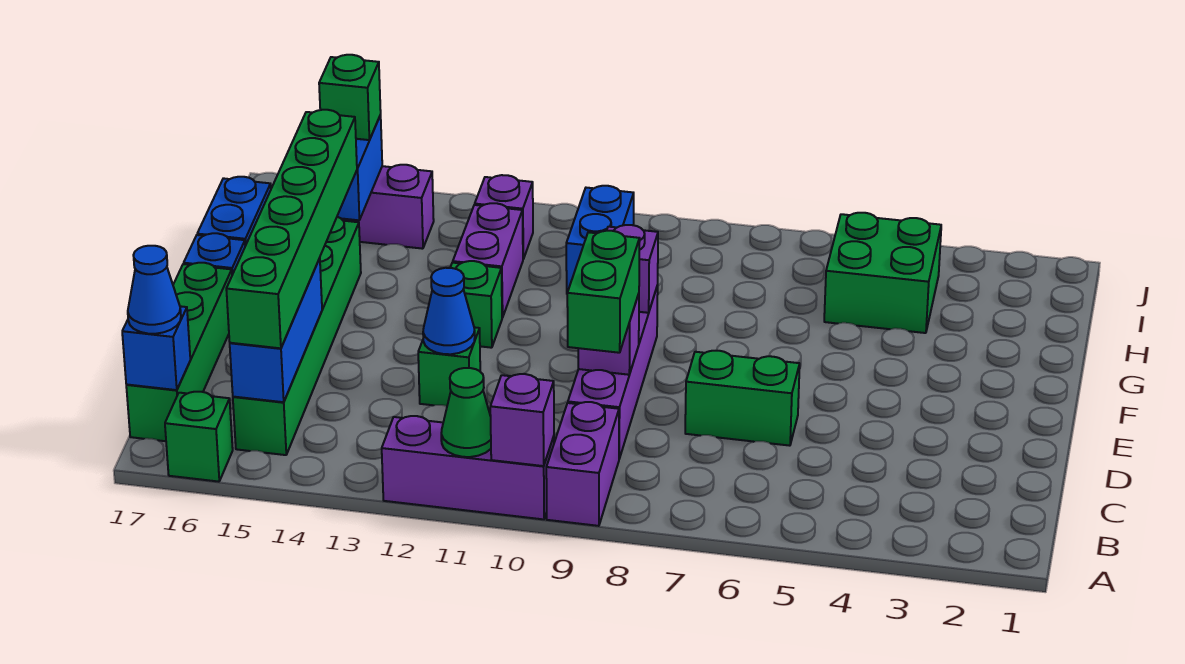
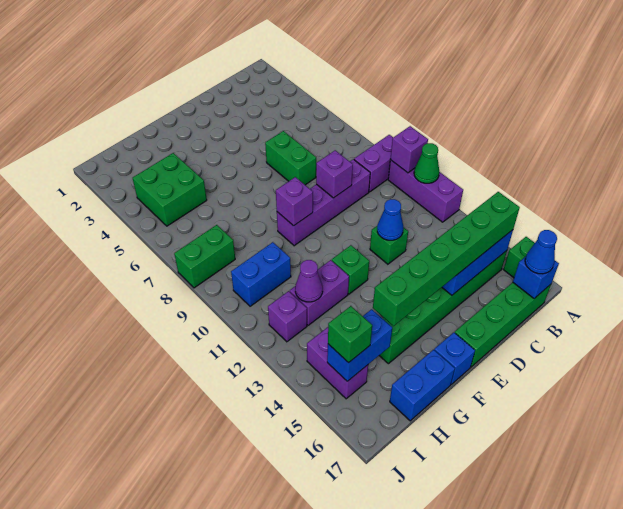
green 1x2 brick [567,231,640,353] -> green 1x2 brick moved to [174,225,235,288]
none -> purple 1x1 cone [295,260,323,302]

